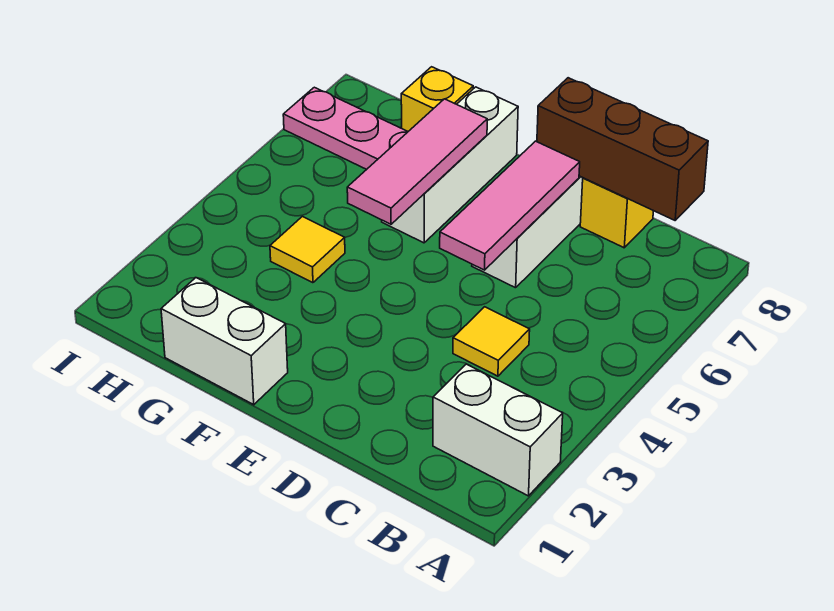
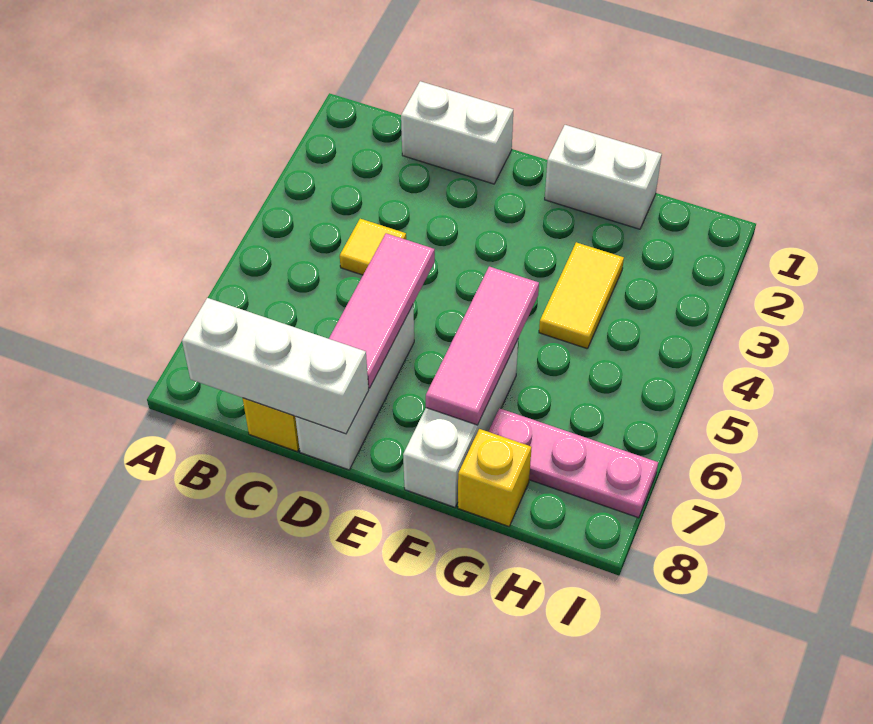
white 1x2 brick [433,364,563,496] -> white 1x2 brick moved to [401,81,513,184]
brown 1x3 brick [537,78,708,220] -> white 1x3 brick [182,298,369,434]
yellow 1x1 tile [270,216,345,283] -> yellow 1x2 tile [539,242,624,349]

